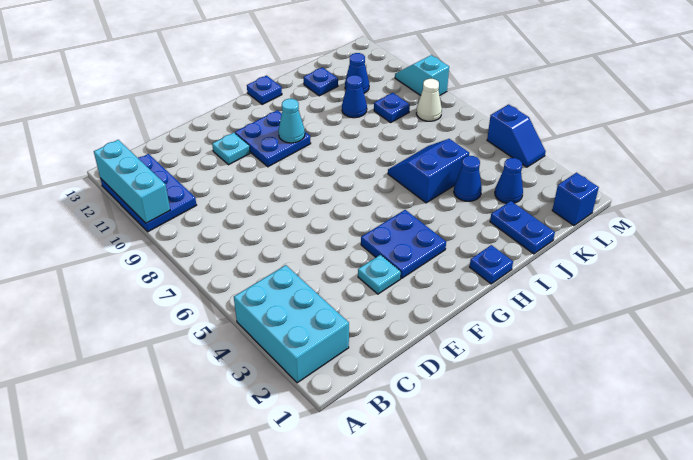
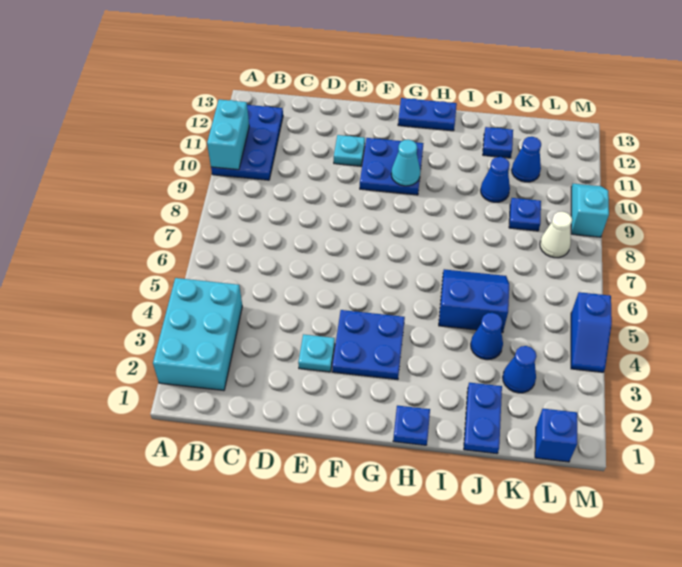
cyan 1x3 brick [94,140,170,223] -> cyan 1x2 brick [207,100,249,170]
blue 1x1 plate [247,76,282,104] -> blue 1x2 plate [398,98,457,131]

